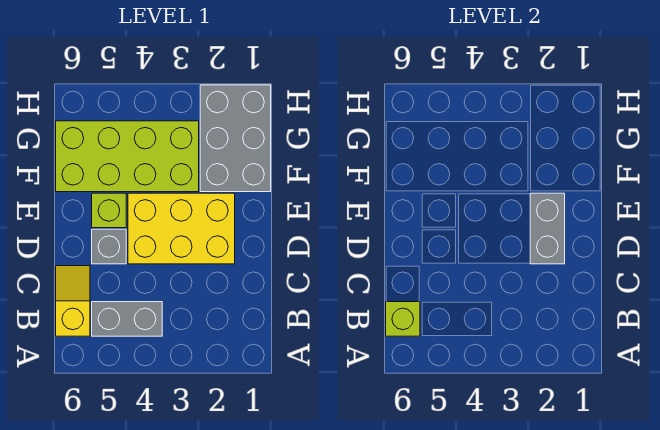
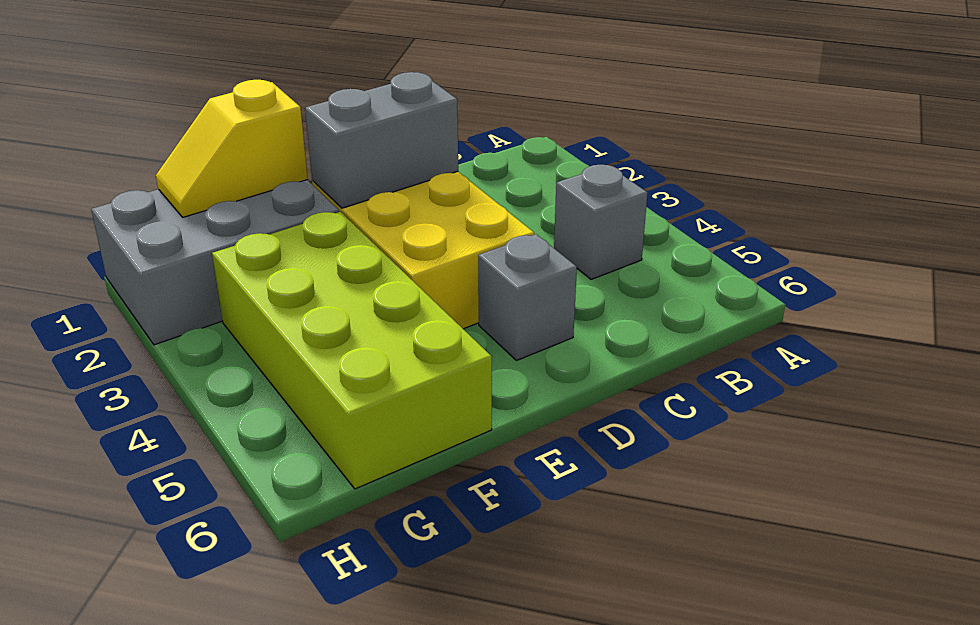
grey 1x2 brick [92,302,162,336] -> grey 1x1 brick [554,165,648,279]
yellow 1x2 slope [56,266,90,336] -> yellow 1x2 slope moved to [156,80,308,217]
lime 1x1 brick [386,302,420,336] -> none
lime 1x1 brick [92,193,126,228] -> none

